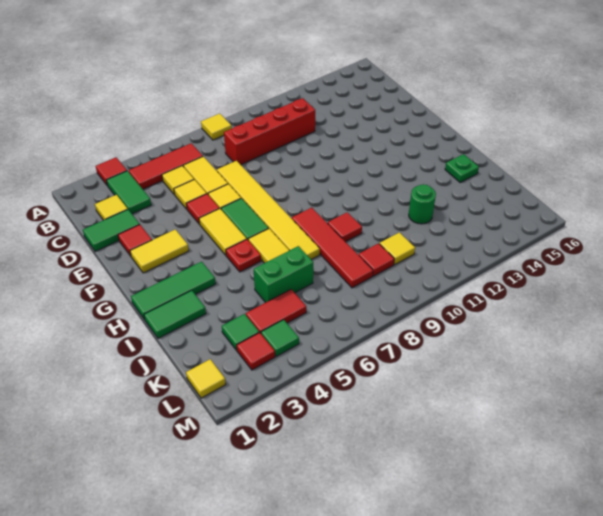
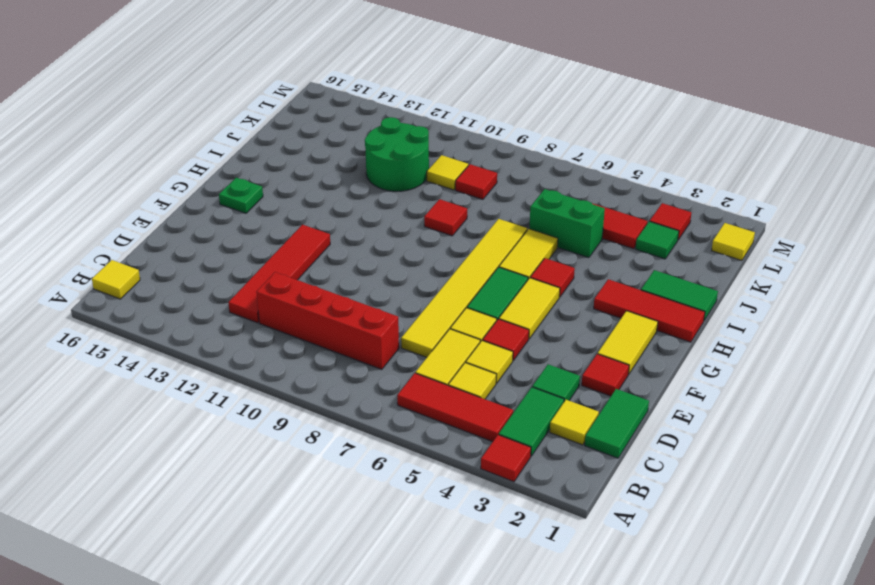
yellow 1x1 tile [201,114,232,140] -> yellow 1x1 tile moved to [92,260,140,299]
green 1x2 tile [83,210,140,252] -> green 1x2 tile turned to [585,389,649,458]
yellow 1x2 tile [130,229,189,273] -> yellow 1x2 tile turned to [598,311,658,374]
green 1x3 tile [131,262,216,320] -> red 1x3 tile [594,279,705,342]
red 1x1 plate [226,239,261,272] -> red 1x1 tile [530,258,575,297]
red 1x4 tile [292,208,373,288] -> red 1x4 tile moved to [228,225,330,323]
green 1x1 plate [445,154,479,182] -> green 1x1 plate moved to [219,178,263,213]
green 1x1 round brick [409,184,436,224] -> green 2x2 round brick [365,117,429,191]
green 1x1 tile [261,320,299,356] -> green 1x1 tile moved to [532,364,580,401]

